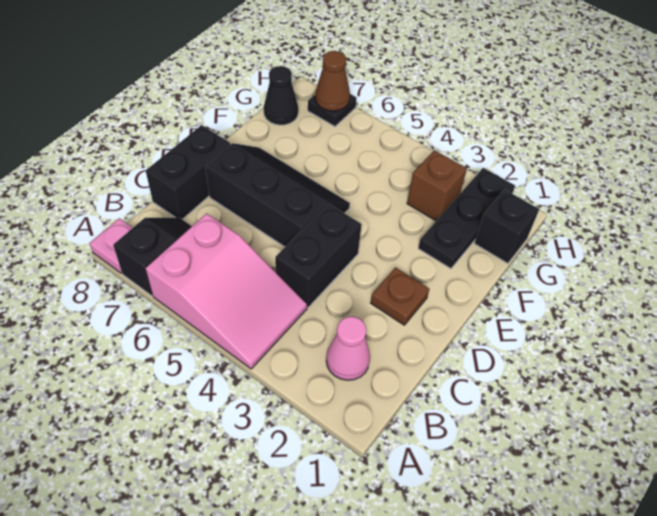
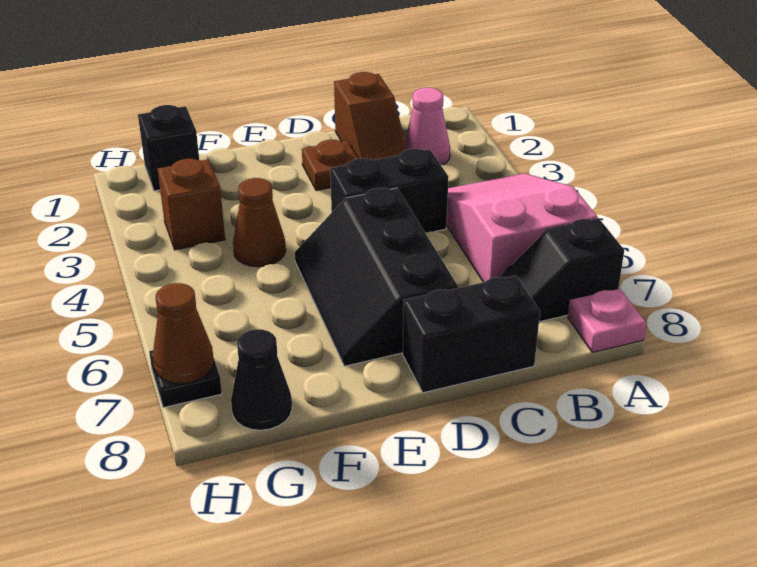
none -> brown 1x2 slope [334,72,407,160]
black 1x3 plate [418,168,515,269] -> none
none -> brown 1x1 cone [233,178,286,267]

